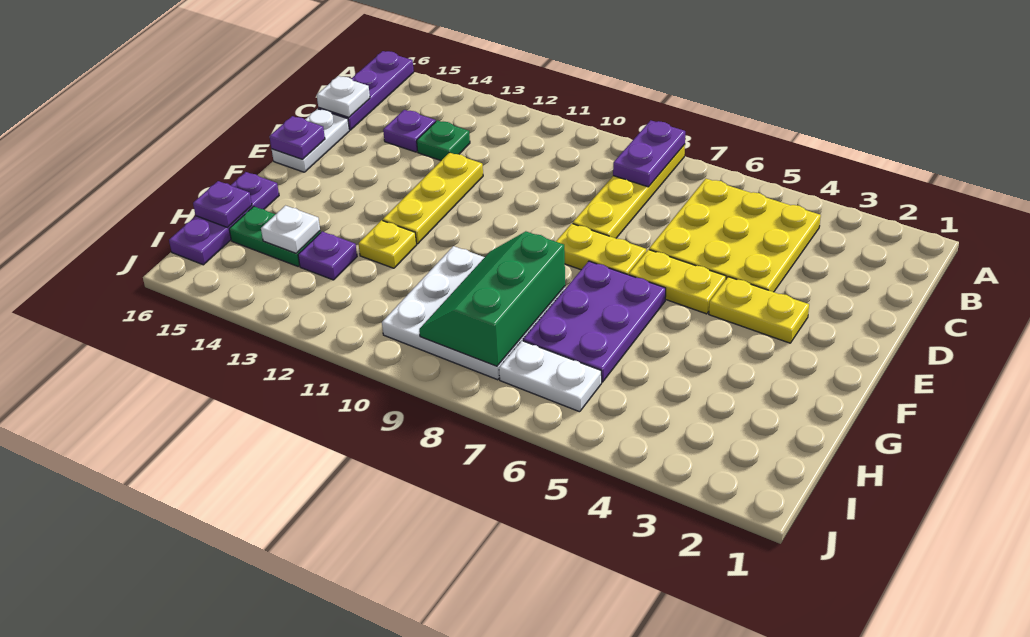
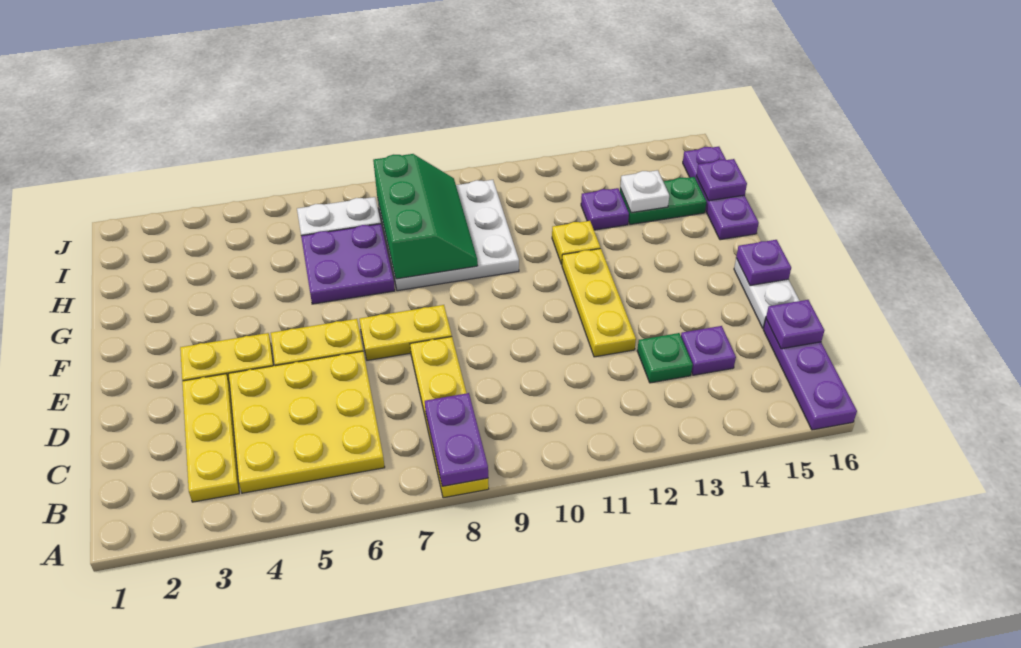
none -> yellow 1x3 plate [182,374,239,502]
white 1x1 plate [317,76,370,117] -> purple 1x1 plate [766,300,824,349]
purple 2x3 plate [523,261,666,382] -> purple 2x2 plate [301,224,395,304]

